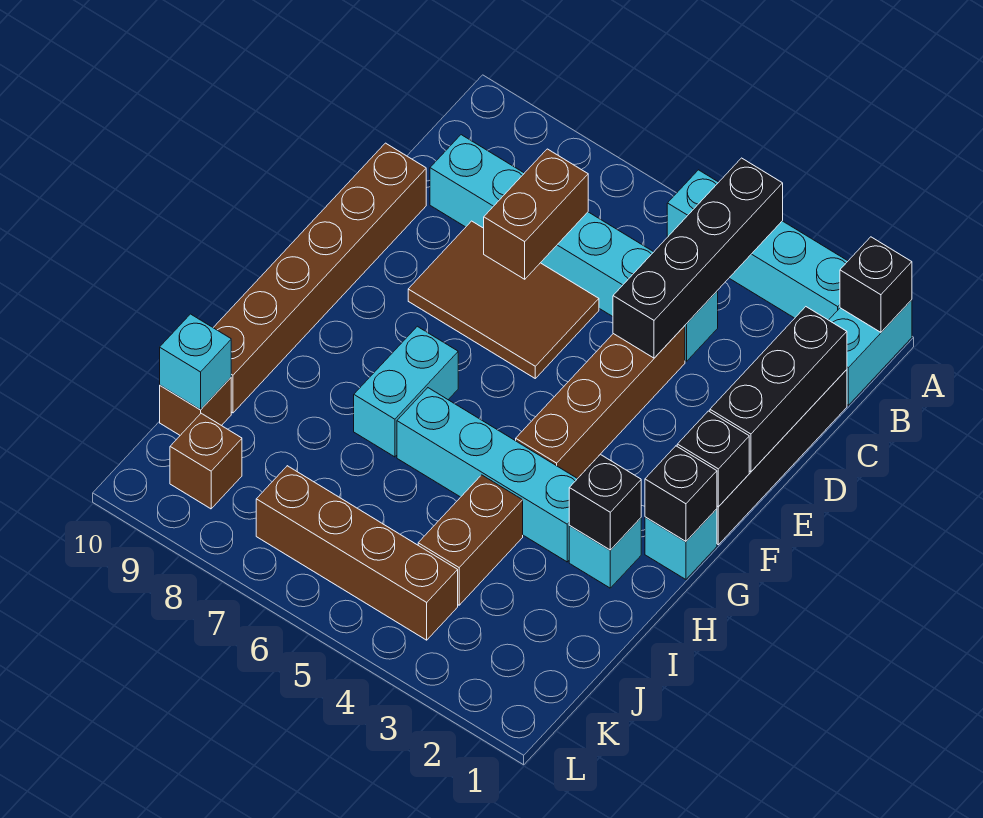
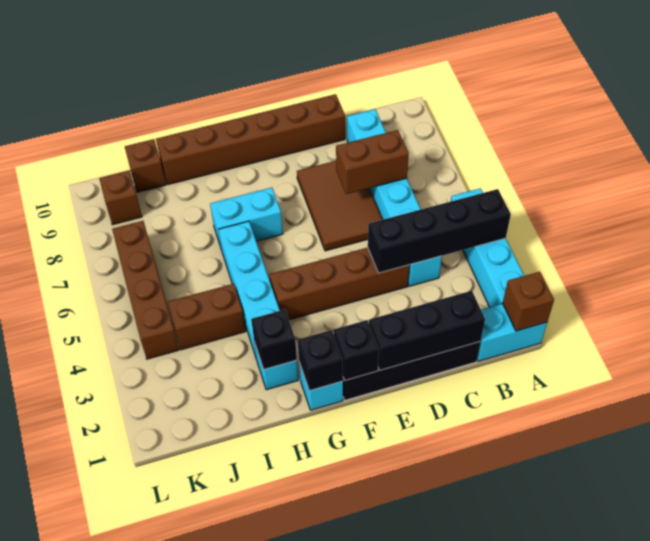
black 1x1 brick [840,237,912,332] -> brown 1x1 brick [503,272,554,331]
cyan 1x1 brick [160,314,231,410] -> none

